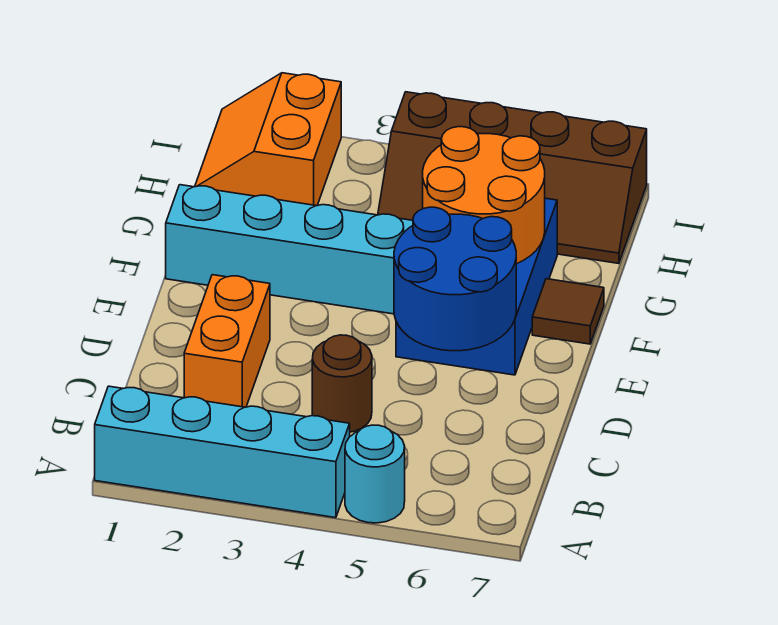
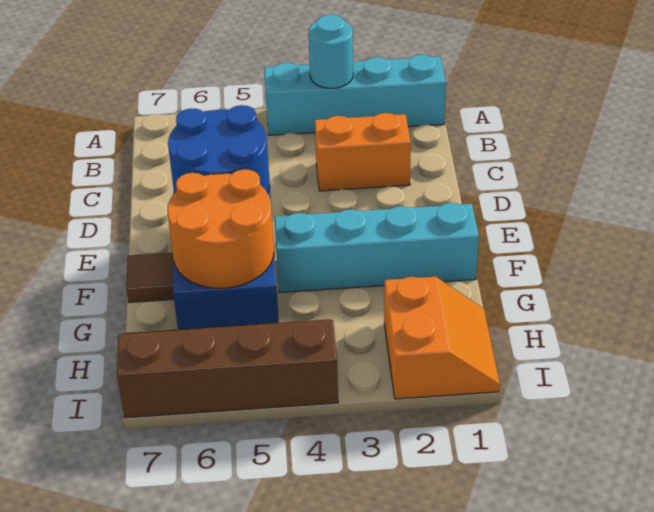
cyan 1x1 round brick [345,425,405,523] -> cyan 1x1 round brick moved to [309,15,353,88]
orange 1x2 brick [184,275,270,407] -> orange 1x2 brick turned to [315,113,411,191]
brown 1x1 round brick [312,335,372,432] -> none

